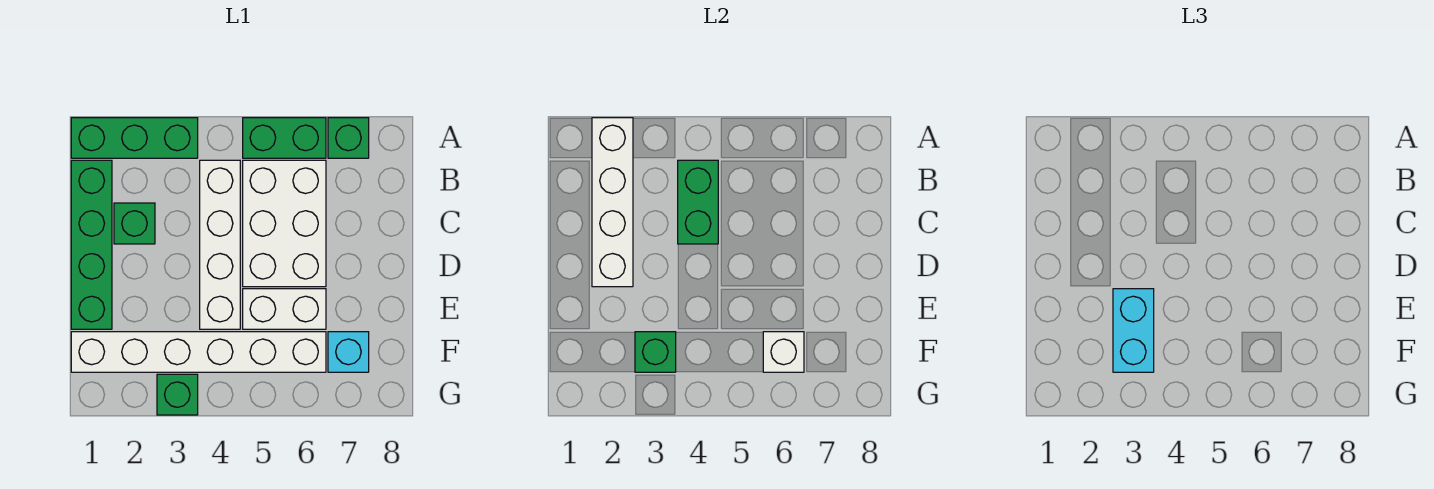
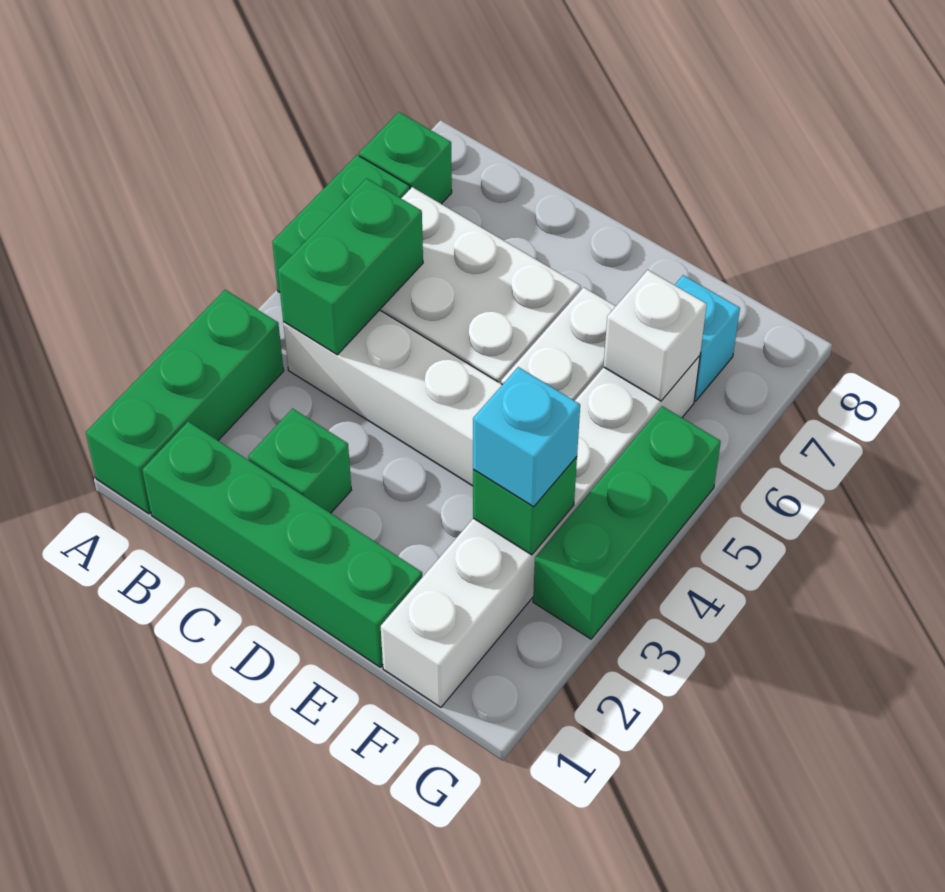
white 1x4 brick [592,118,633,287] -> none
green 1x2 brick [678,160,718,244] -> green 1x2 brick turned to [278,178,423,355]
cyan 1x2 brick [1113,289,1154,372] -> cyan 1x1 brick [473,367,580,507]
green 1x1 brick [157,374,198,415] -> green 1x3 brick [533,406,721,639]

